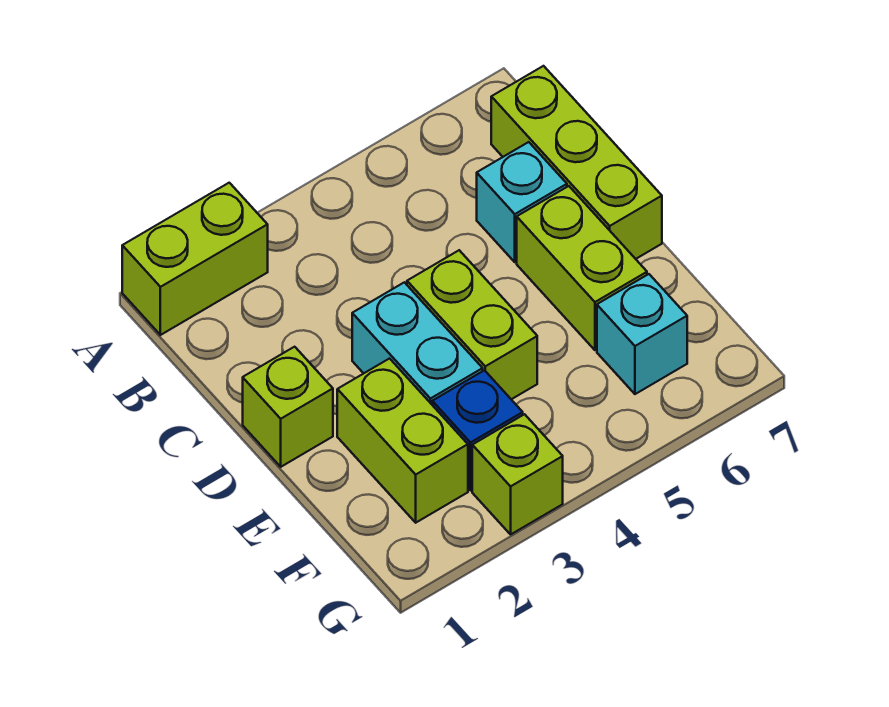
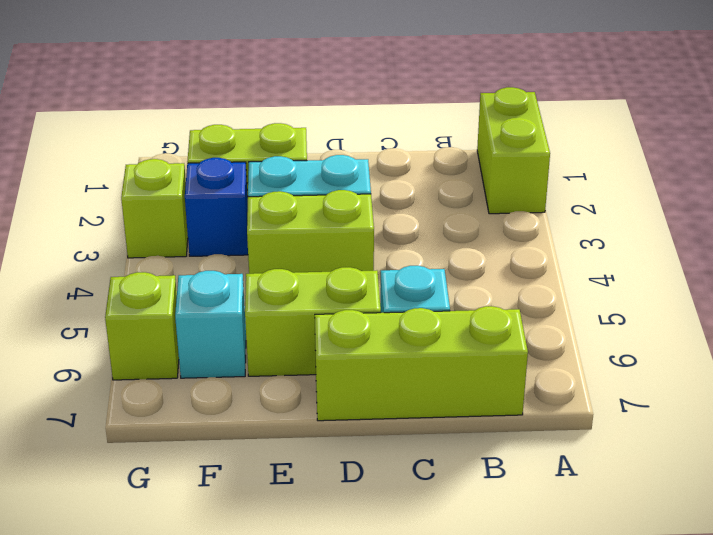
lime 1x1 brick [243,347,333,467] -> lime 1x1 brick moved to [105,272,179,380]

